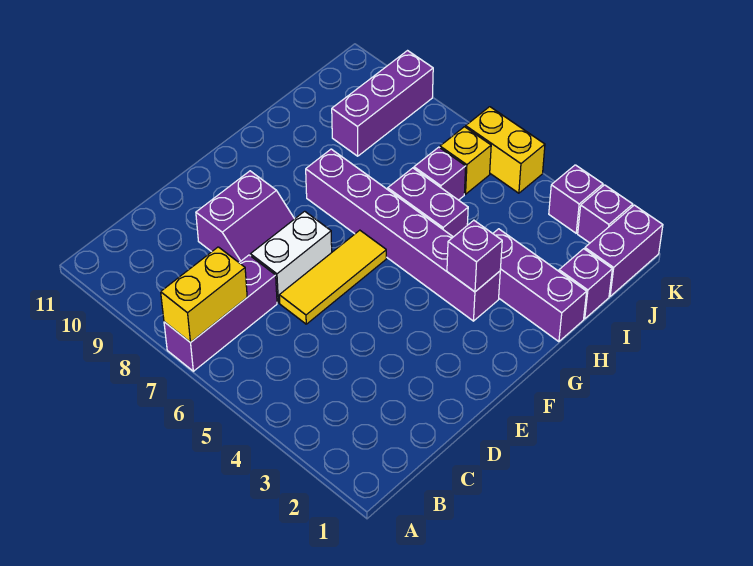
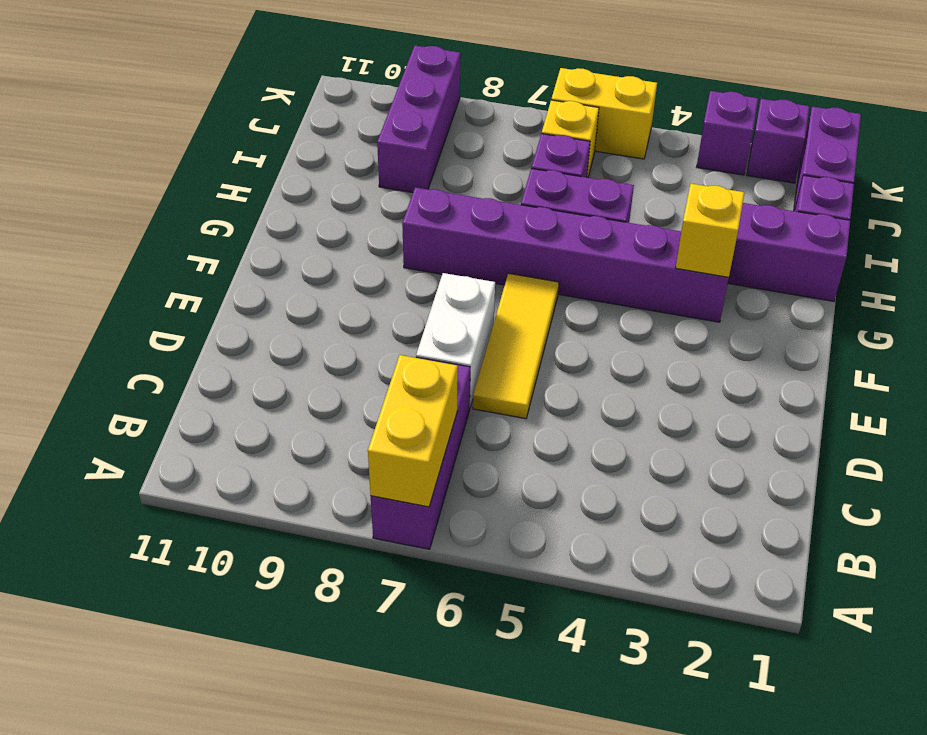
purple 2x2 slope [196,171,294,262] -> none
purple 1x1 brick [447,220,502,292] -> yellow 1x1 brick [676,184,744,277]

